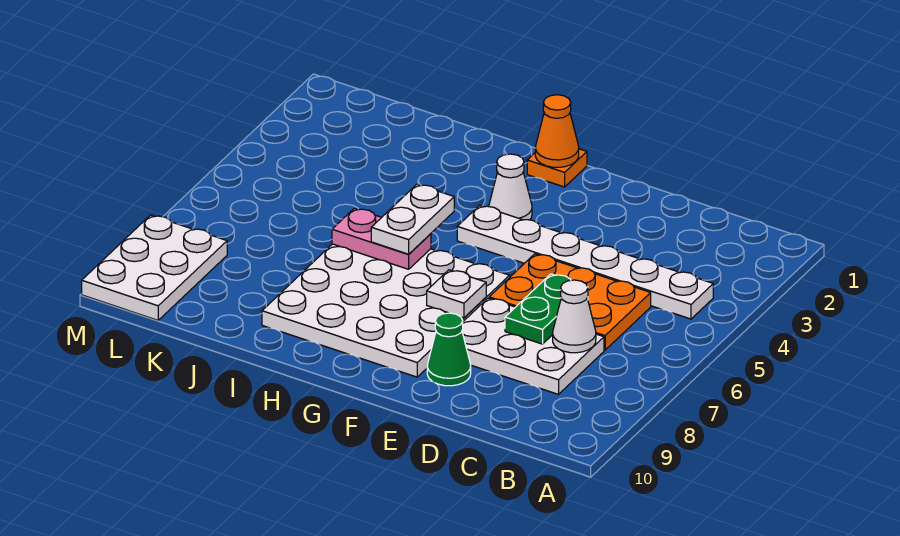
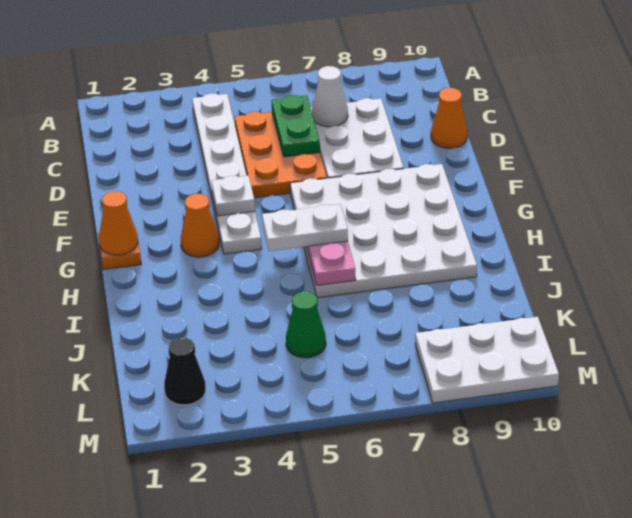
green 1x2 plate [505,274,588,344] -> green 1x2 plate turned to [272,95,320,157]
none -> orange 1x1 cone [431,88,467,148]
green 1x1 cone [427,313,471,386] -> green 1x1 cone moved to [286,292,326,358]
white 1x1 plate [427,270,486,318] -> white 1x1 plate moved to [212,176,255,216]
white 1x1 cone [489,154,532,220] -> orange 1x1 cone [181,194,219,257]
none -> black 1x1 cone [164,338,206,405]

